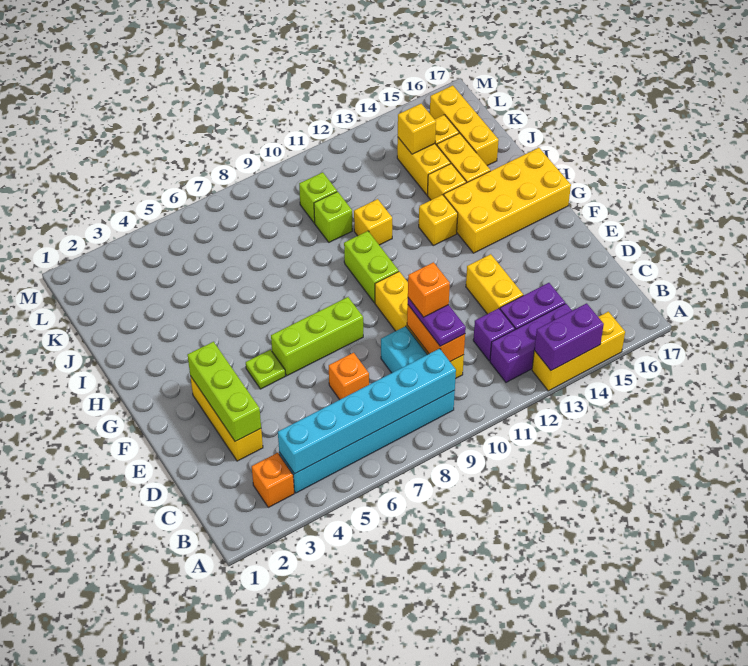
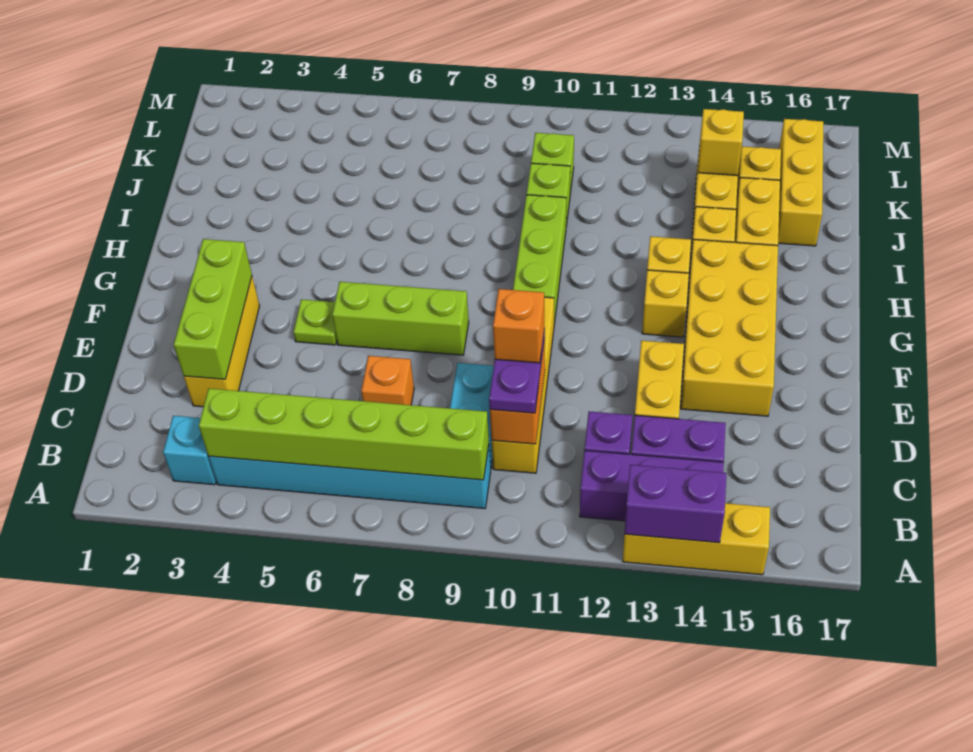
orange 1x1 brick [252,453,294,507] -> cyan 1x1 brick [163,416,216,485]
cyan 1x6 brick [278,349,456,474] -> lime 1x6 brick [199,389,489,480]
lime 1x2 brick [344,231,399,303] -> lime 1x3 brick [513,195,566,324]
yellow 2x4 brick [444,148,571,253] -> yellow 2x4 brick turned to [681,240,778,416]
yellow 1x1 brick [354,199,392,245] -> yellow 1x1 brick moved to [642,270,689,337]

